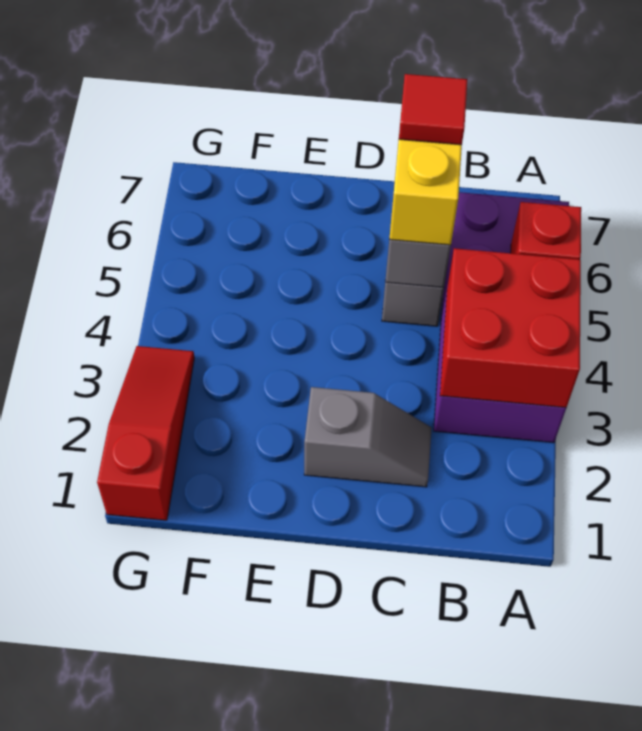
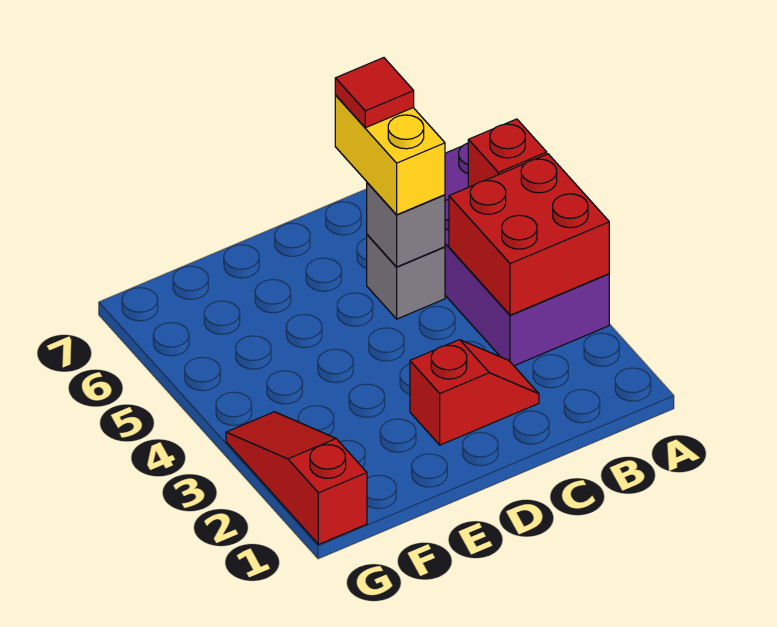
grey 1x2 slope [304,387,432,487] -> red 1x2 slope [410,340,539,445]

